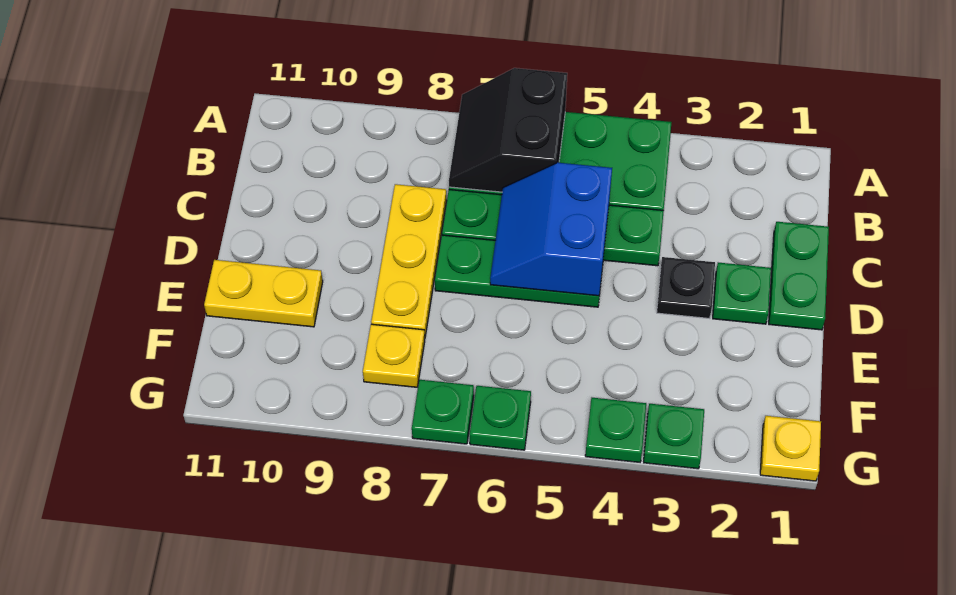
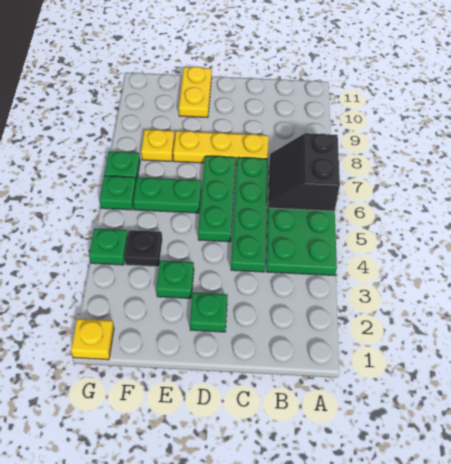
black 2x2 slope [449,68,567,192] -> black 2x2 slope turned to [268,133,340,211]
green 1x2 plate [769,222,829,330] -> green 1x2 plate moved to [133,177,201,213]
blue 2x2 slope [490,163,612,296] -> none
black 1x1 plate [657,257,715,319] -> black 1x1 plate moved to [124,230,162,267]
green 1x1 plate [643,404,704,469] -> green 1x1 plate moved to [156,260,194,298]

